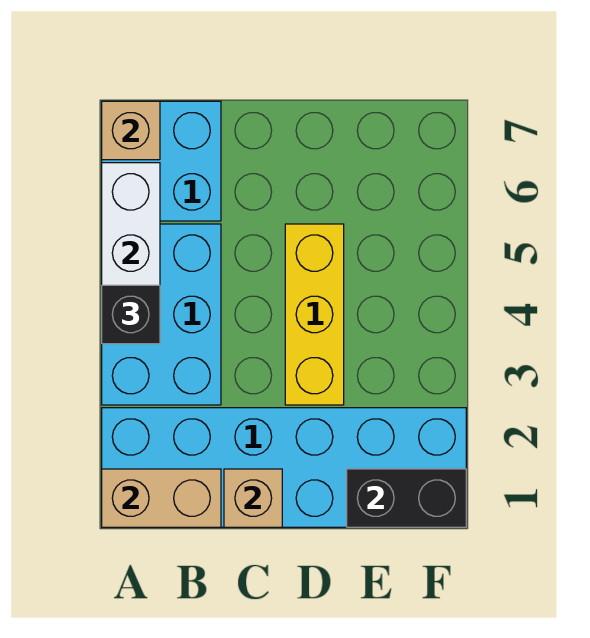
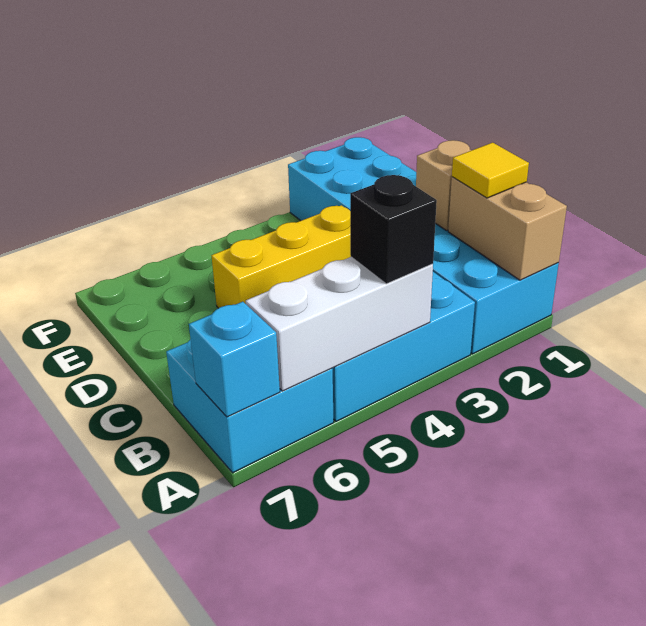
tan 1x1 brick [102,101,160,160] -> cyan 1x1 brick [189,302,280,417]
none -> yellow 1x1 tile [452,143,529,198]
black 1x2 brick [347,469,466,527] -> none

